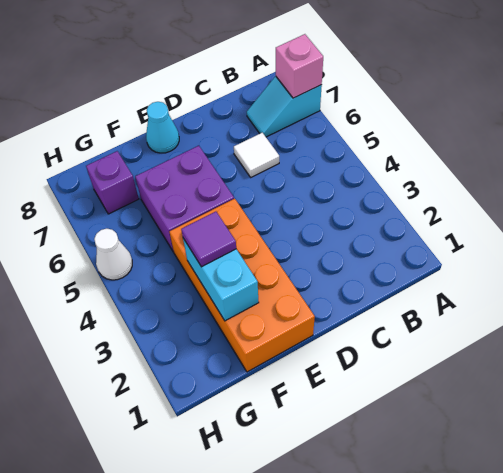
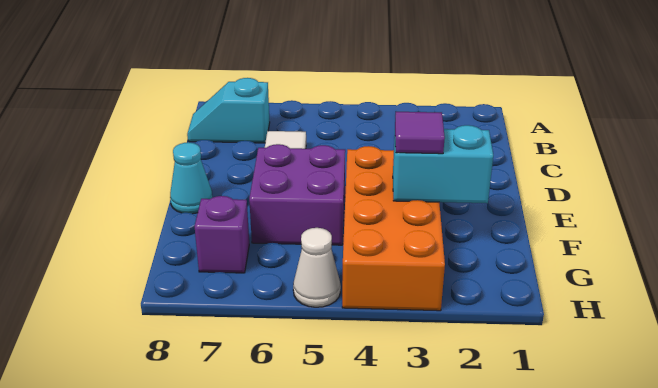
cyan 1x2 slope [247,76,322,137] -> cyan 1x2 slope turned to [187,78,270,143]
pink 1x1 brick [276,34,323,98] -> none
orange 2x4 brick [169,199,315,372] -> orange 2x4 brick turned to [342,146,445,311]

